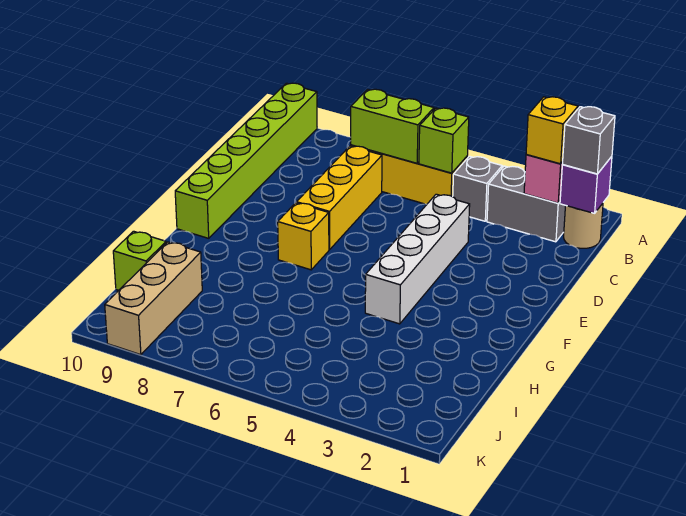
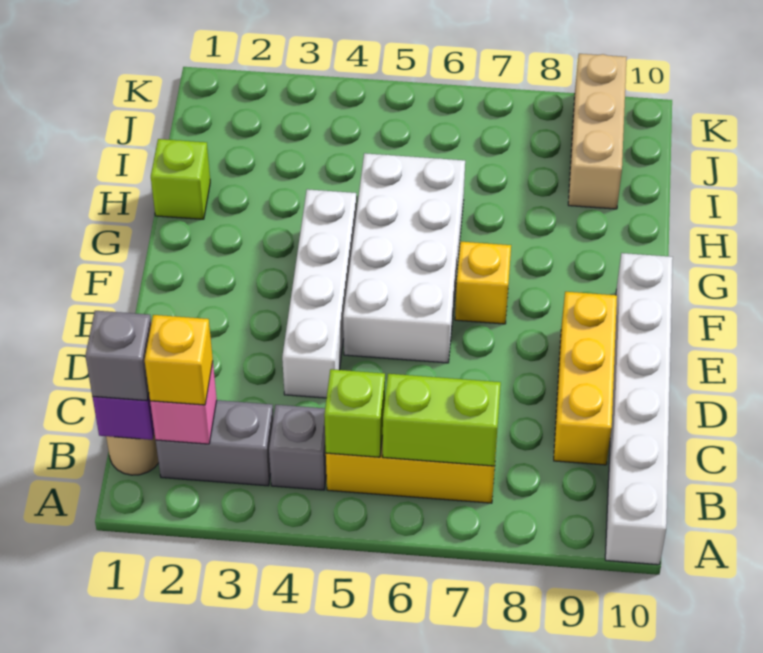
lime 1x6 brick [175,83,317,238] -> white 1x6 brick [605,253,673,565]
yellow 1x3 brick [297,146,382,250] -> yellow 1x3 brick moved to [554,292,617,465]
none -> white 2x4 brick [343,153,465,363]
lime 1x1 brick [113,231,166,290] -> lime 1x1 brick moved to [151,139,210,219]

